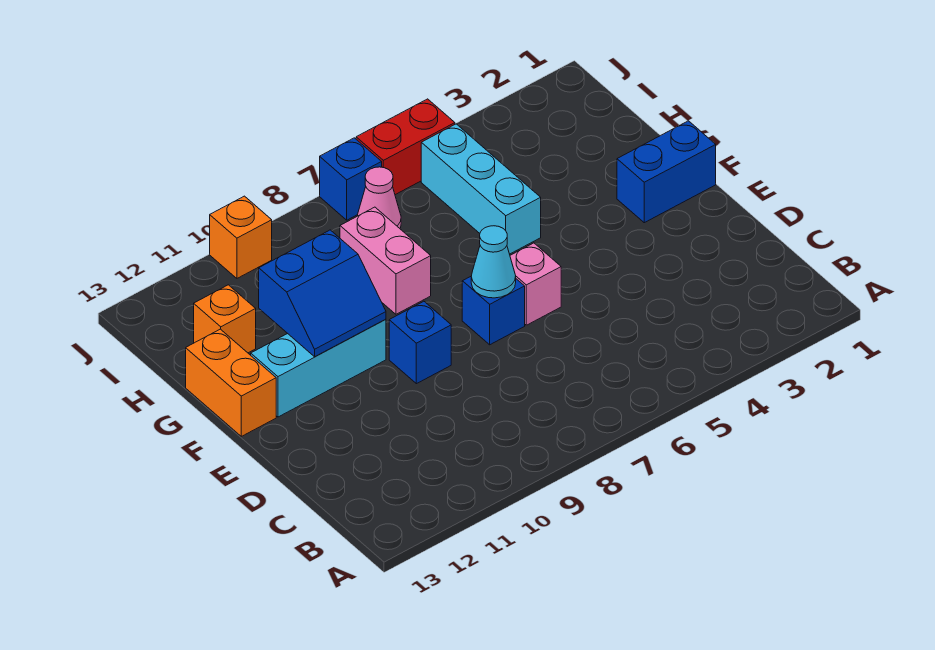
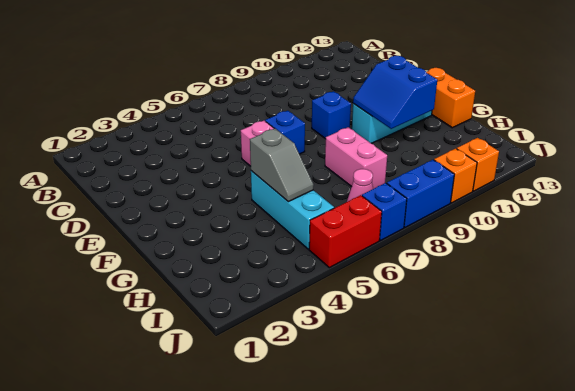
cyan 1x1 cone [471,226,516,298] -> none
blue 1x2 brick [617,121,716,223] -> blue 1x2 brick moved to [387,160,454,227]
blue 2x2 slope [259,230,386,357] -> blue 2x2 slope turned to [353,56,437,129]
none -> grey 1x2 slope [250,128,314,202]
orange 1x1 brick [194,285,256,353] -> orange 1x1 brick moved to [457,138,499,191]

